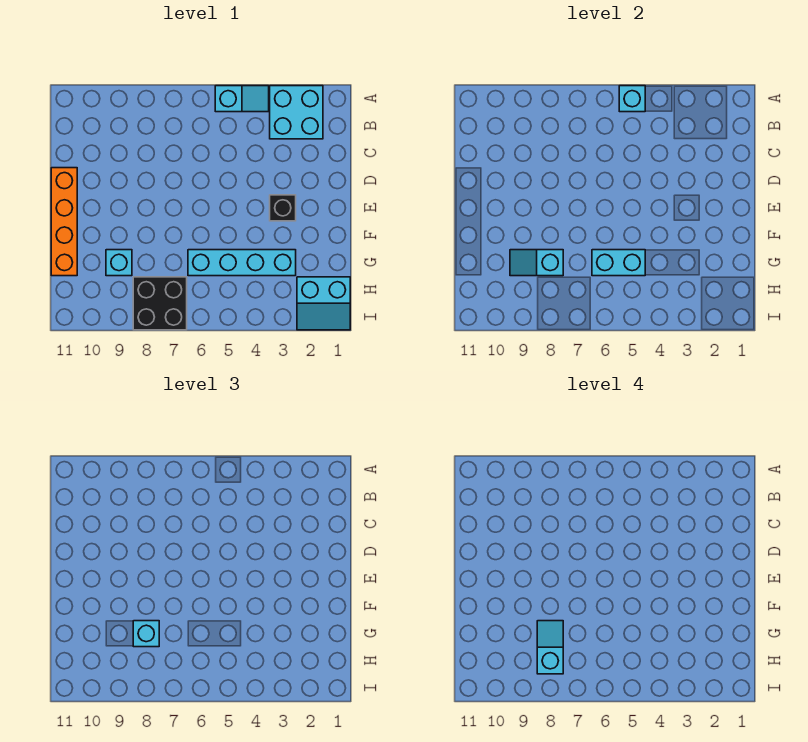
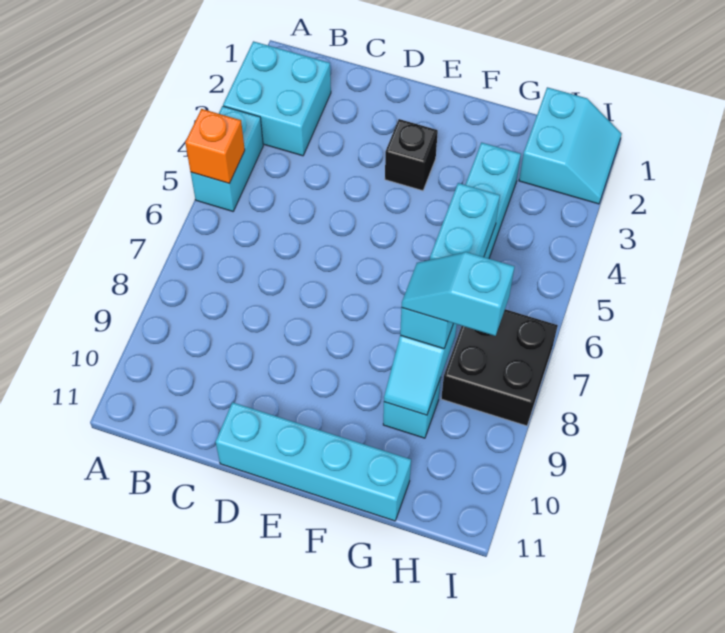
cyan 1x2 slope [215,86,269,112] -> cyan 1x2 brick [191,106,263,211]
cyan 1x1 brick [619,86,645,112] -> orange 1x1 brick [185,109,245,184]
orange 1x4 brick [51,168,77,276] -> cyan 1x4 brick [216,402,411,521]

